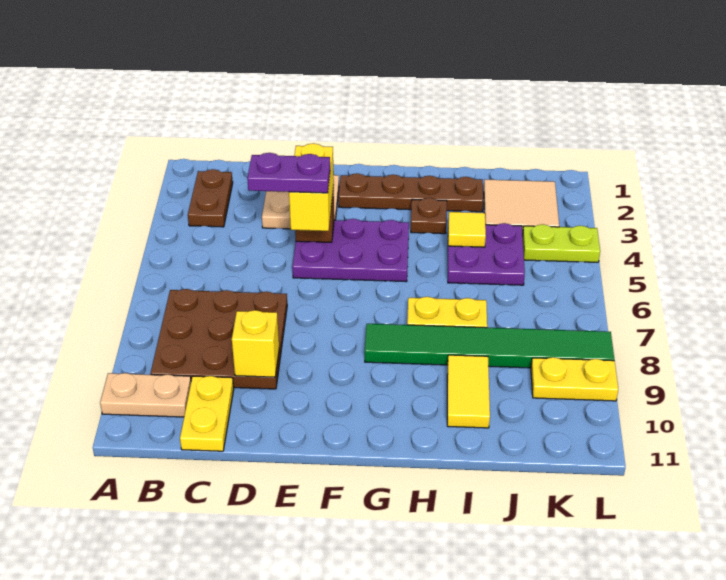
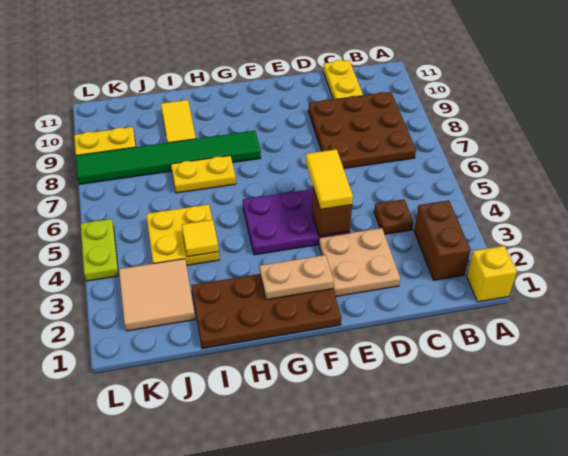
tan 1x2 plate [100,373,191,417] -> tan 1x2 plate moved to [260,255,334,300]
brown 1x2 plate [188,169,233,227] -> brown 1x2 brick [414,200,471,280]
purple 1x2 plate [247,153,330,193] -> none
yellow 1x1 brick [232,310,279,377] -> yellow 1x1 brick moved to [467,246,517,302]
yellow 1x2 brick [289,143,334,231] -> yellow 1x2 tile [306,149,353,209]
brown 1x4 plate [338,174,483,212] -> brown 2x4 plate [192,274,341,349]
brown 1x1 plate [411,198,447,234] -> brown 1x1 plate moved to [374,199,413,234]
purple 2x2 plate [448,223,525,285] -> yellow 2x2 plate [146,204,219,265]
lime 1x2 plate [522,224,600,262] -> lime 1x2 plate turned to [81,219,119,281]

